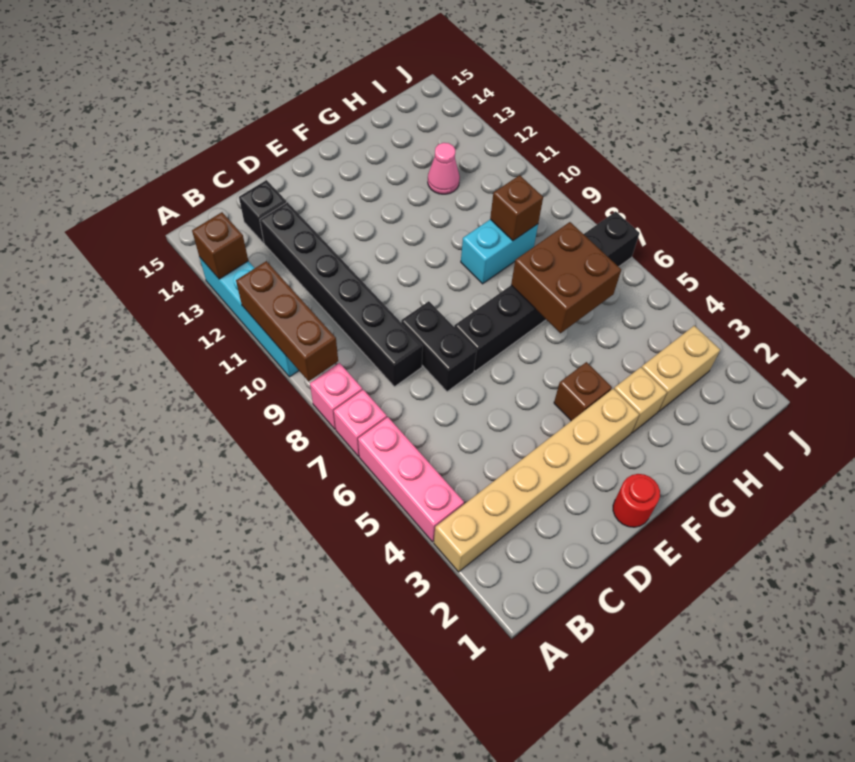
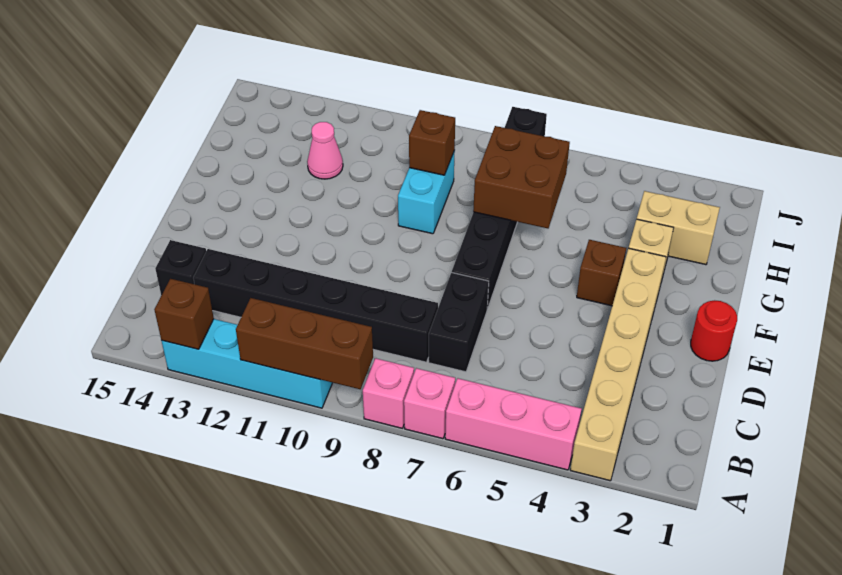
black 1x2 brick [401,301,477,392] -> black 1x2 brick turned to [429,272,489,372]
tan 1x2 brick [642,326,720,412] -> tan 1x2 brick turned to [637,191,720,265]

